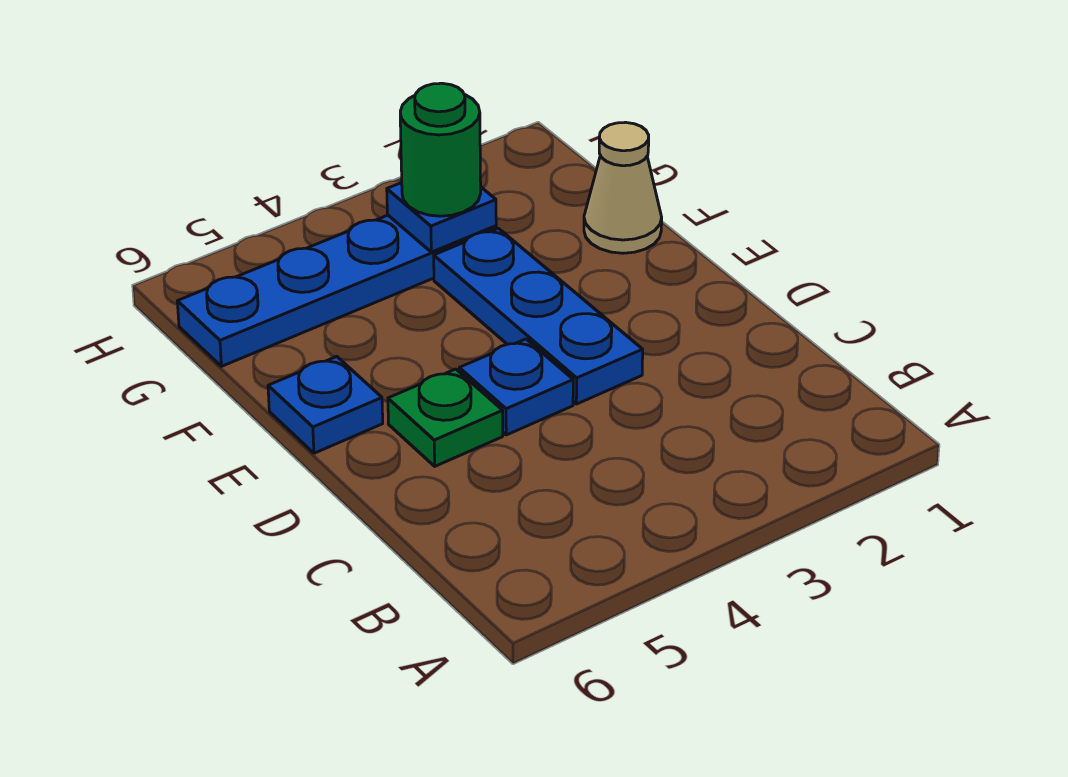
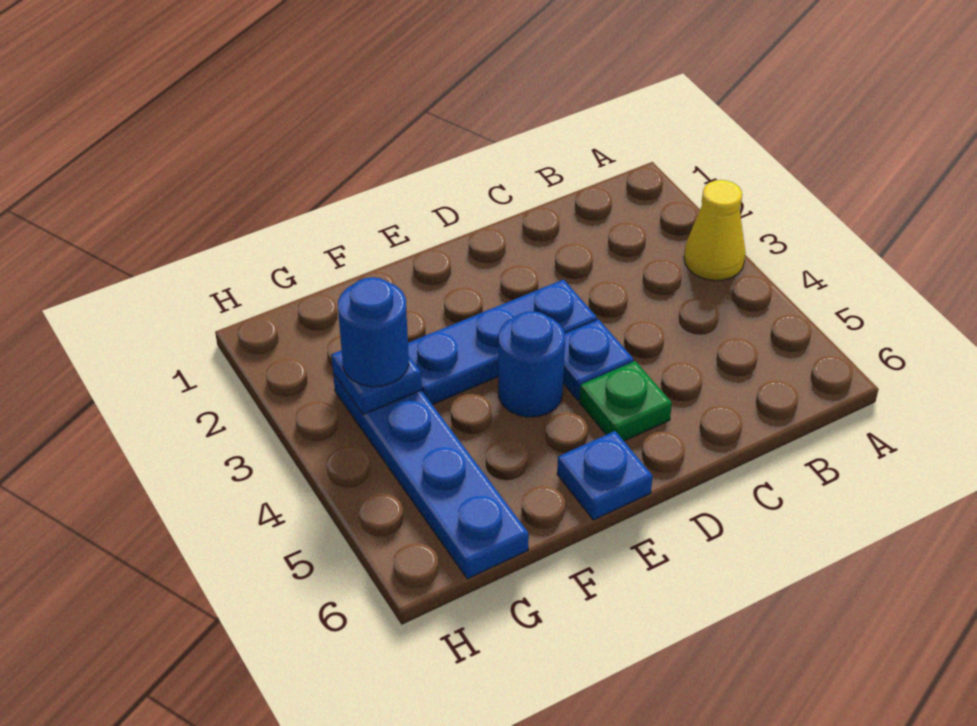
none -> yellow 1x1 cone [684,180,746,280]
none -> blue 1x1 round brick [498,311,565,417]
tan 1x1 cone [584,122,662,253] -> none
green 1x1 round brick [400,83,481,216] -> blue 1x1 round brick [338,277,409,387]

